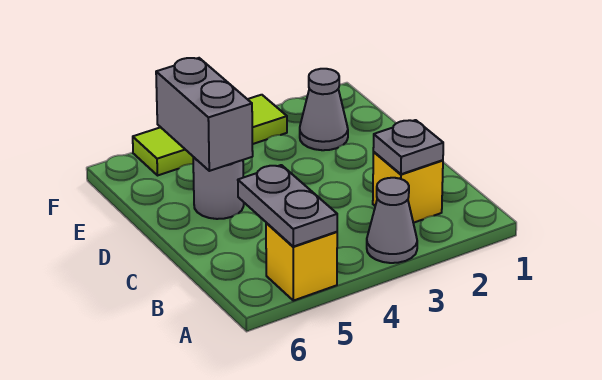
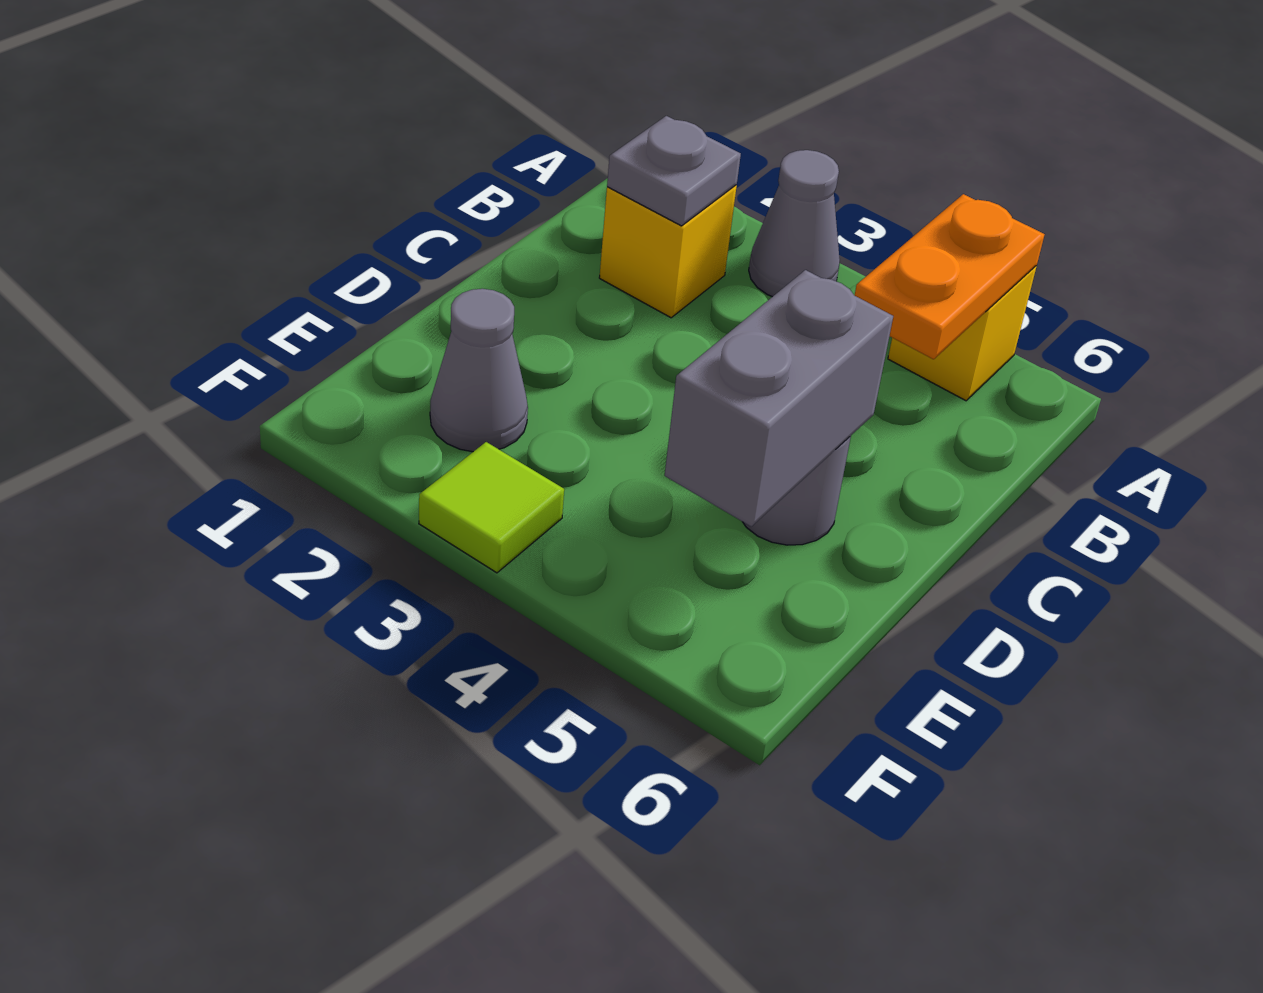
grey 1x2 plate [238,165,337,247] -> orange 1x2 plate [854,194,1045,359]
lime 1x3 tile [133,95,287,176] -> lime 1x1 tile [419,442,564,573]

